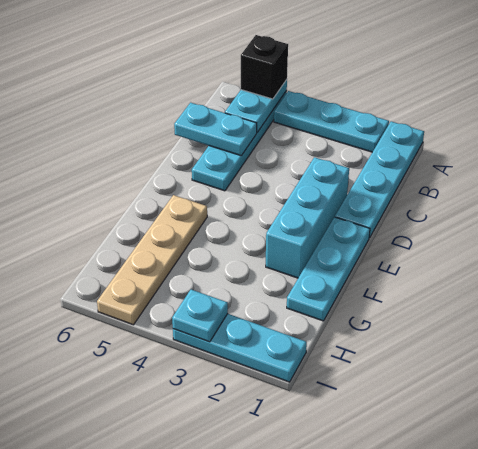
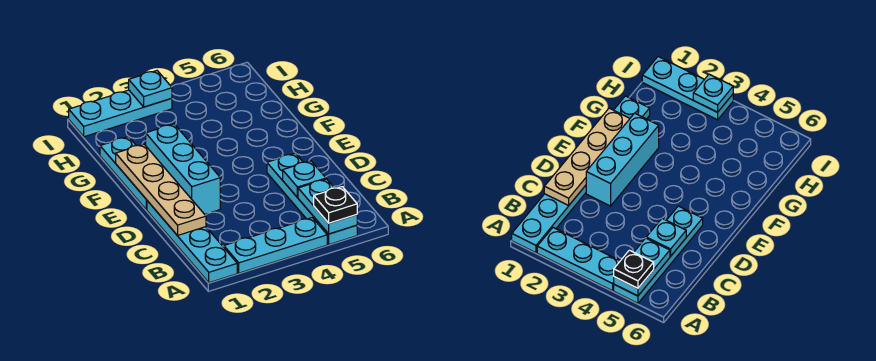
black 1x1 brick [241,35,288,99] -> black 1x1 plate [314,187,357,223]
cyan 1x2 plate [174,103,257,156] -> cyan 1x1 plate [283,161,326,197]
tan 1x4 plate [97,195,207,325] -> tan 1x4 plate moved to [116,144,206,236]

